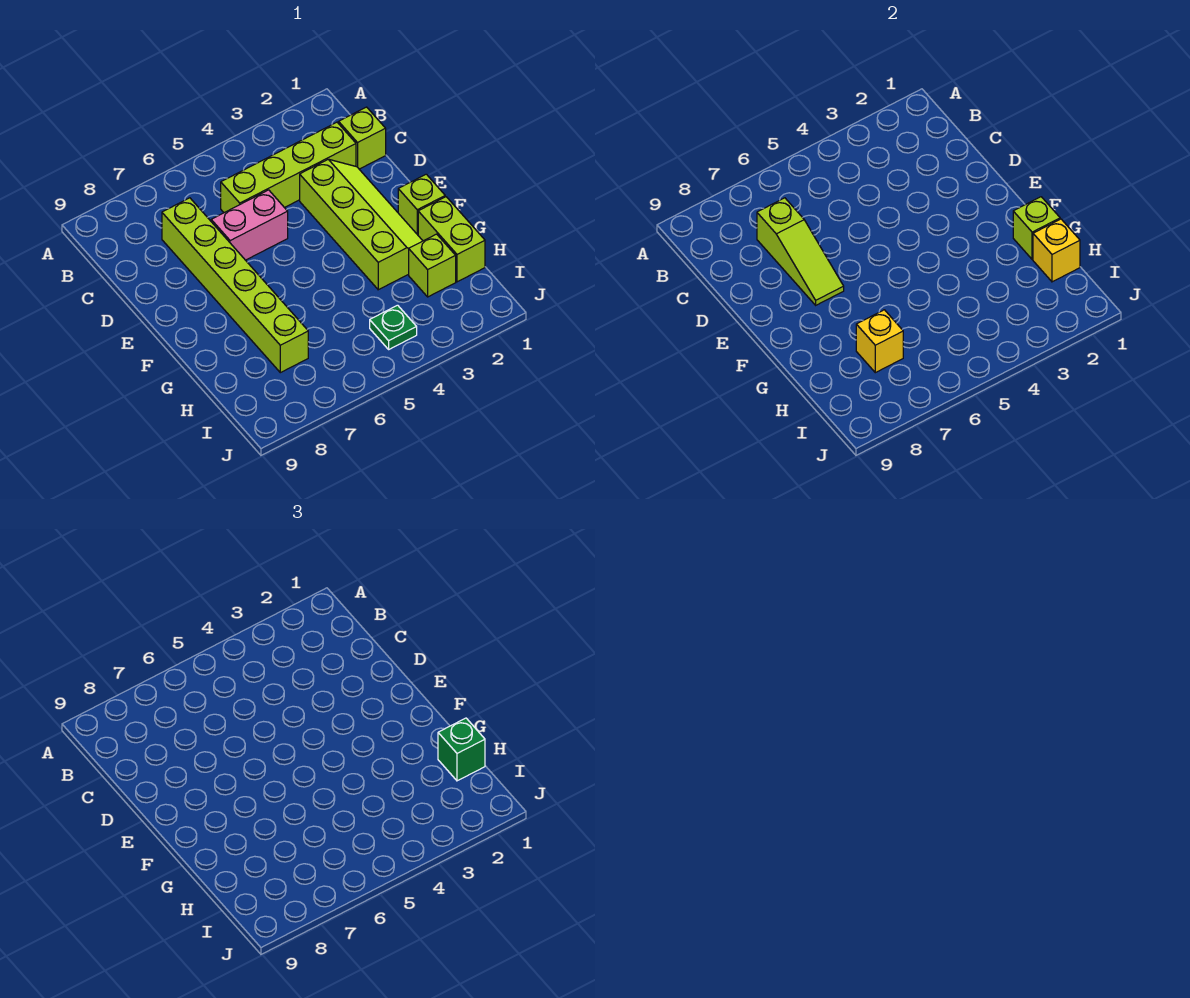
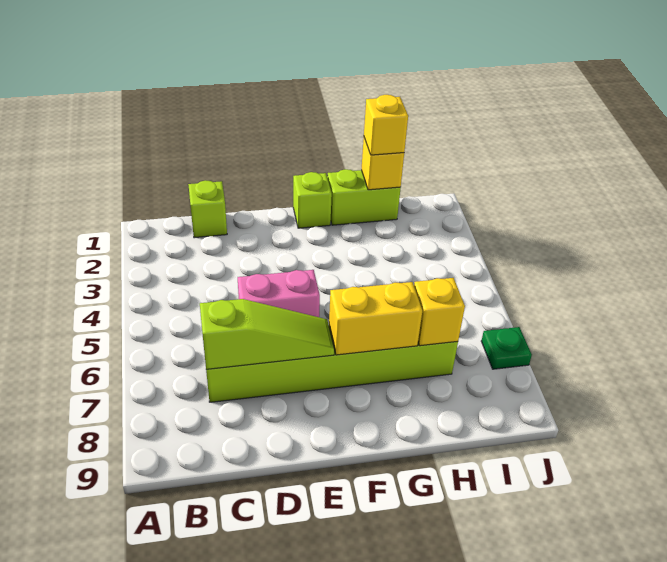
lime 1x4 brick [221,122,356,213] -> none
lime 2x4 slope [300,159,423,290] -> none
pink 1x2 brick [211,190,288,260] -> pink 1x2 brick turned to [238,270,320,317]
none -> yellow 1x2 brick [329,282,422,355]
lime 1x1 brick [1013,197,1060,259] -> none
green 1x1 brick [438,718,485,781] -> yellow 1x1 brick [364,95,408,155]
lime 1x1 brick [409,234,456,297] -> none
green 1x1 plate [370,305,417,349] -> green 1x1 plate moved to [481,327,532,369]

